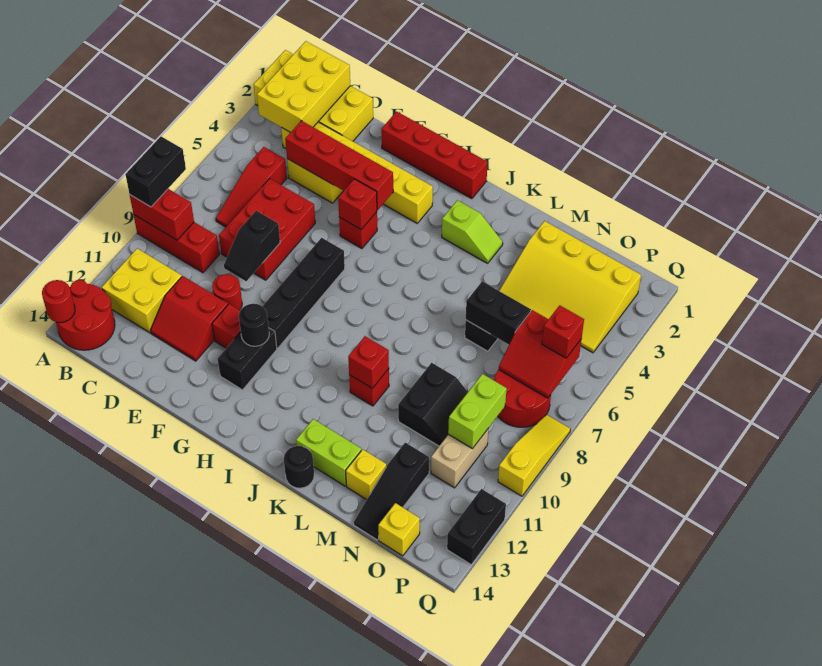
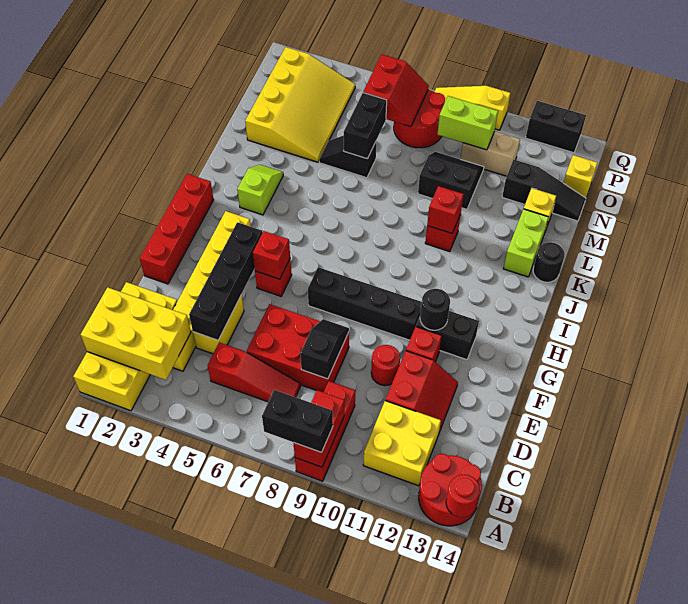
red 1x4 brick [285,121,393,210] -> black 1x4 brick [189,222,263,340]
black 1x2 slope [224,211,280,281] -> black 1x2 slope turned to [300,319,349,379]
red 1x1 brick [542,305,584,358] -> none

